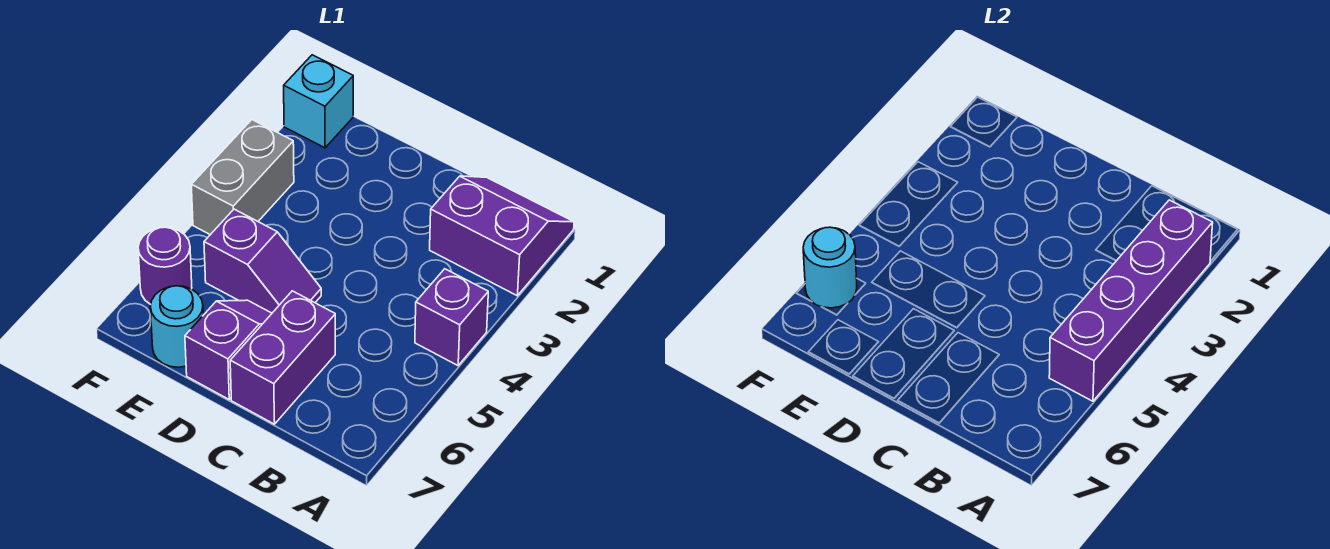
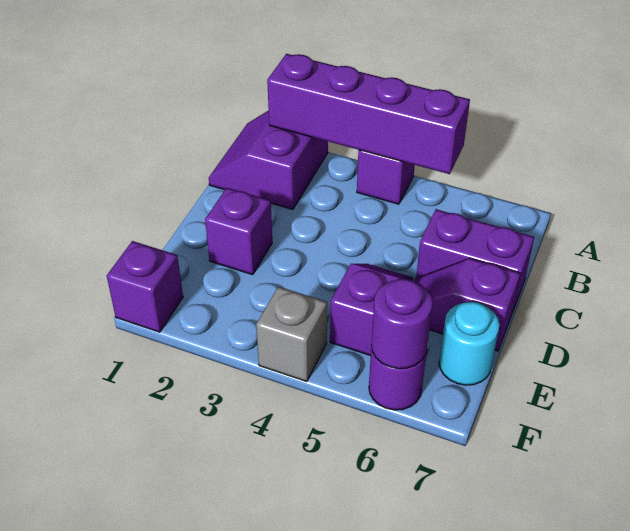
none -> purple 1x1 brick [205,188,272,275]
cyan 1x1 brick [284,55,353,148] -> purple 1x1 brick [107,241,183,332]
grey 1x2 brick [191,120,294,235] -> grey 1x1 brick [256,287,327,382]
cyan 1x1 round brick [803,227,857,308] -> purple 1x1 round brick [371,279,433,369]

